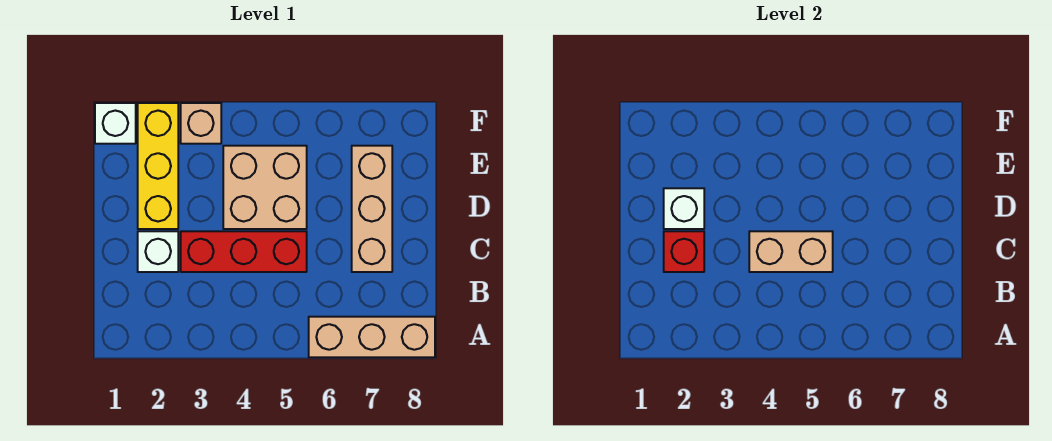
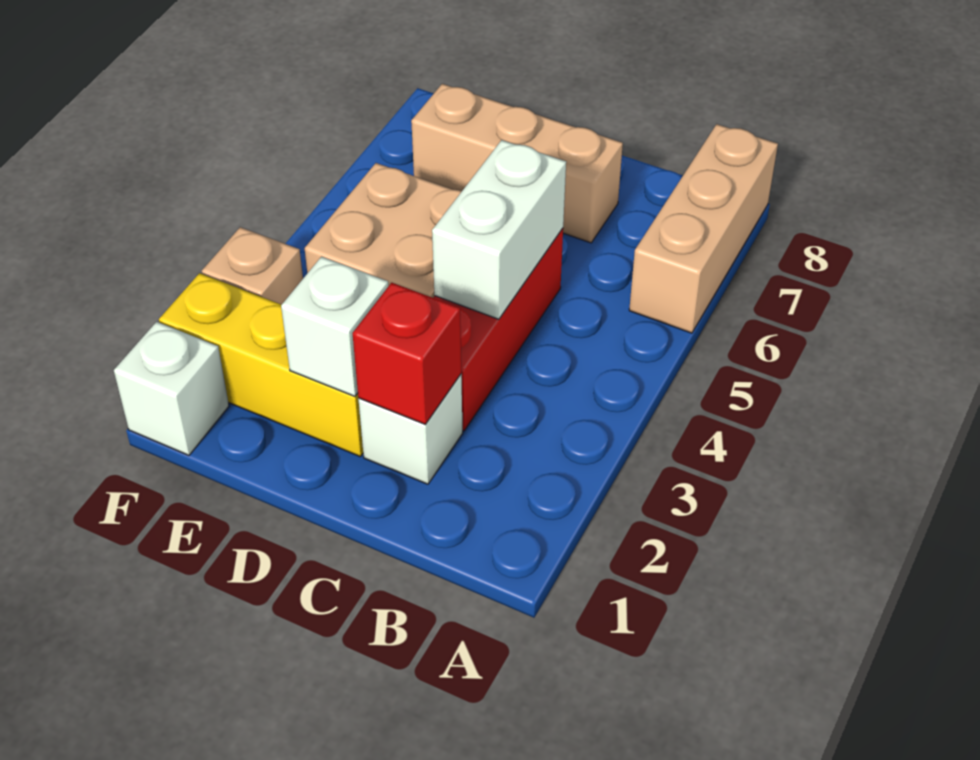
tan 1x2 brick [749,231,833,272] -> white 1x2 brick [432,140,566,319]

